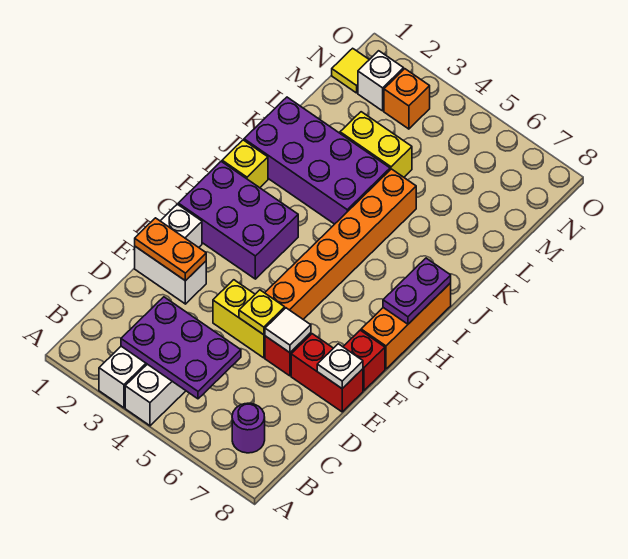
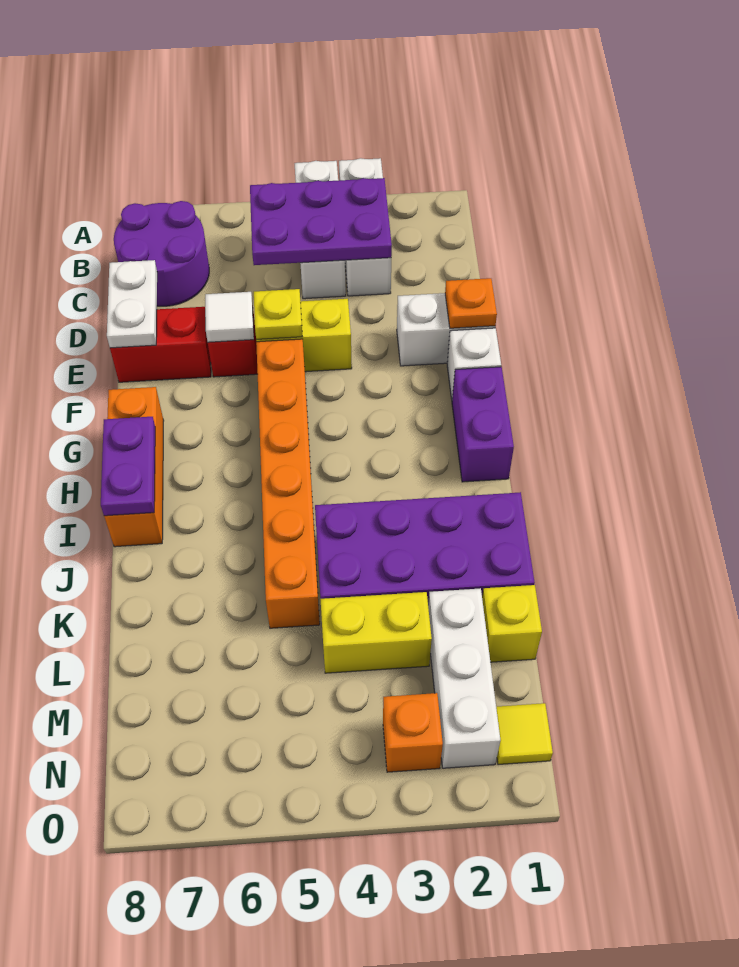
purple 1x1 round brick [232,403,265,453] -> purple 2x2 round brick [114,201,209,306]
orange 1x2 plate [135,218,206,281] -> orange 1x1 plate [445,278,497,328]
white 1x1 plate [317,344,363,389] -> white 1x2 plate [107,260,157,348]
red 1x1 brick [343,330,385,390] -> none
purple 2x3 brick [178,161,298,279] -> purple 1x2 brick [452,367,514,482]
yellow 1x1 brick [222,140,268,188] -> yellow 1x1 brick moved to [482,585,542,662]
white 1x1 brick [358,51,404,111] -> white 1x3 brick [428,588,500,768]

